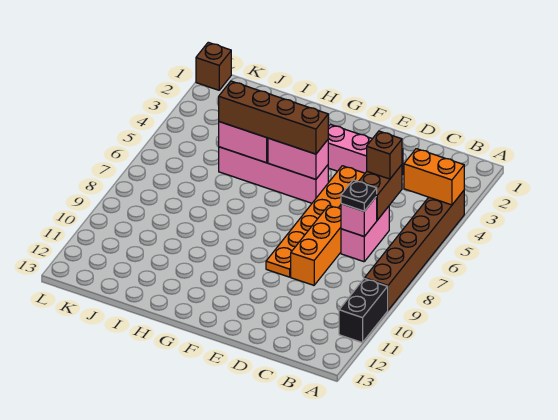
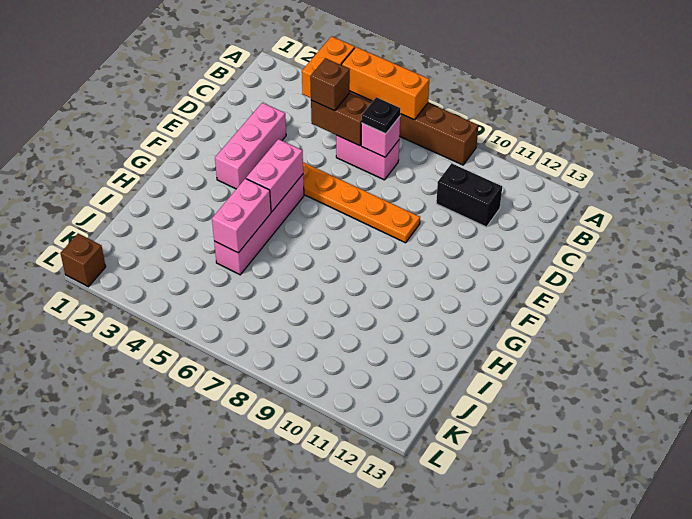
black 1x2 brick [339,278,388,343] -> black 1x2 brick moved to [436,163,502,227]
orange 1x3 brick [291,205,341,285] -> orange 1x3 brick moved to [342,47,429,120]
brown 1x4 brick [219,81,328,154] -> none

